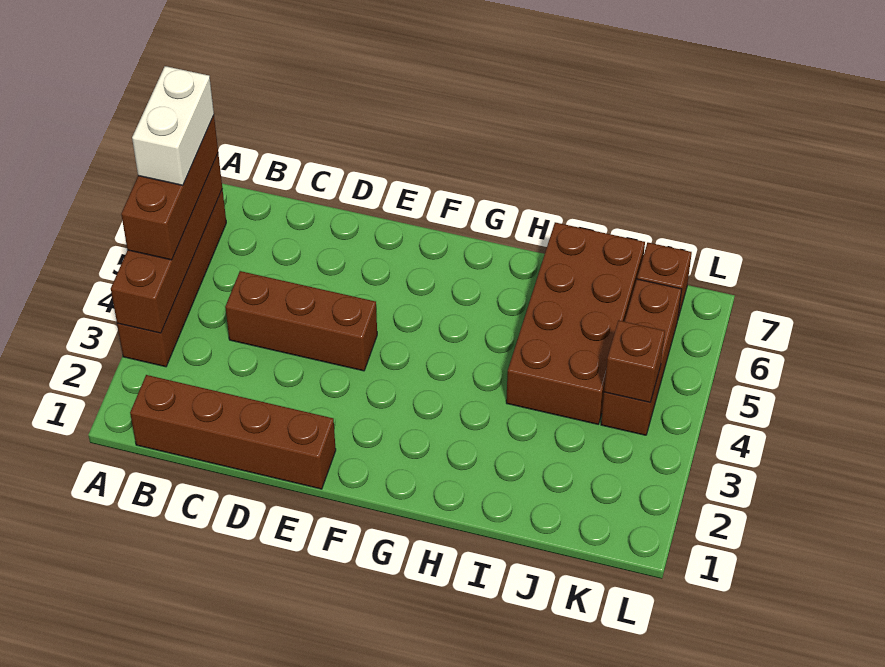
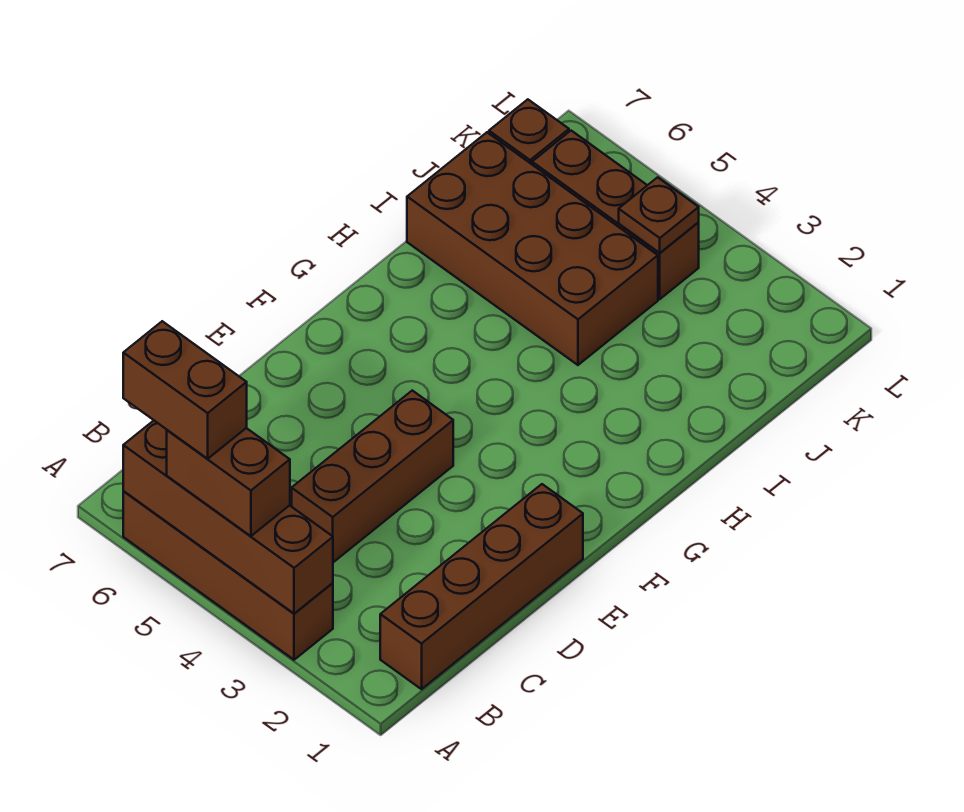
brown 1x3 brick [121,115,218,260] -> brown 1x2 brick [167,428,290,536]
white 1x2 brick [132,66,214,185] -> brown 1x2 brick [123,321,247,459]
brown 1x1 brick [604,320,665,402] -> brown 1x1 plate [619,177,699,253]

